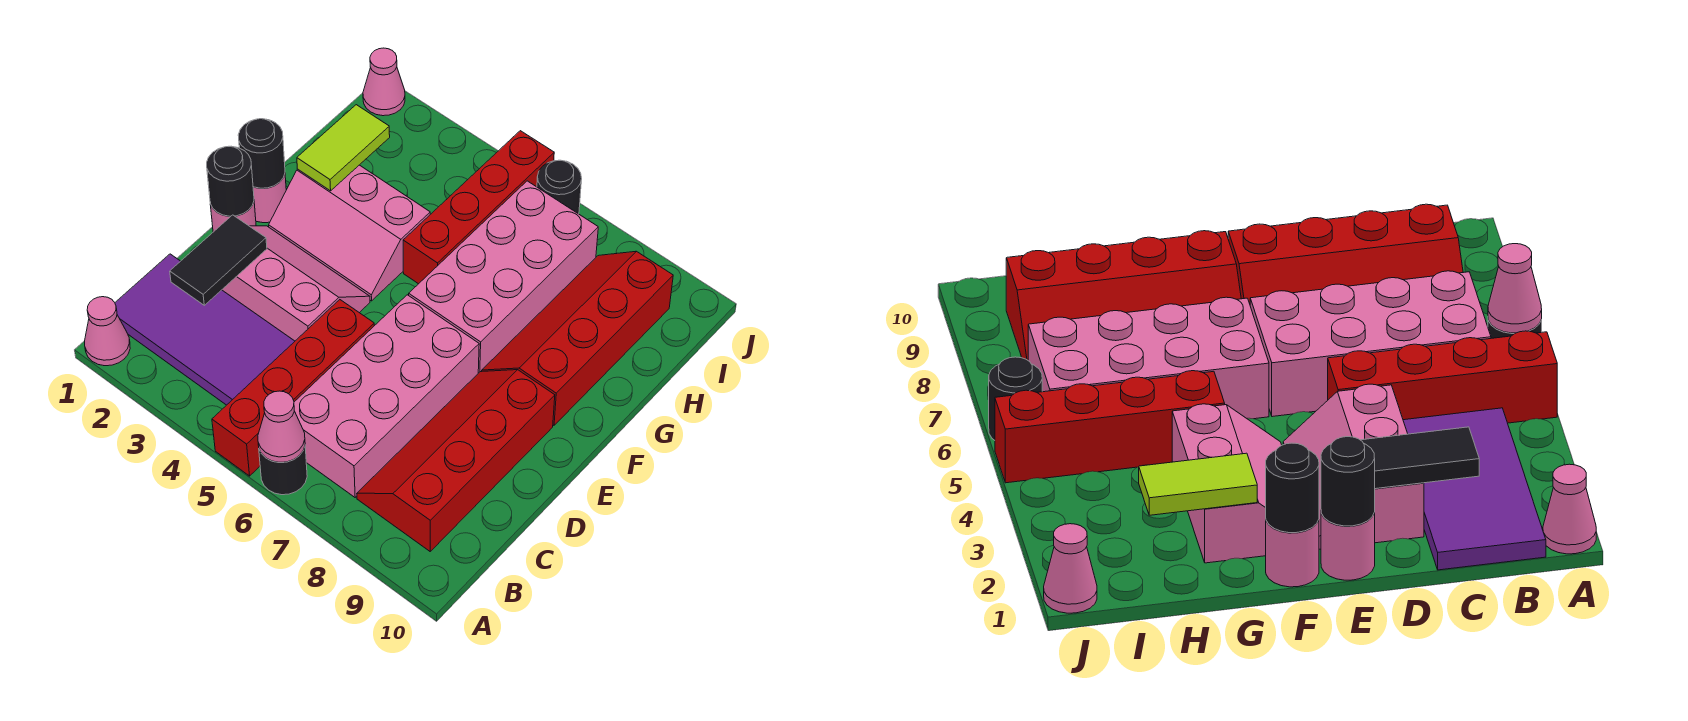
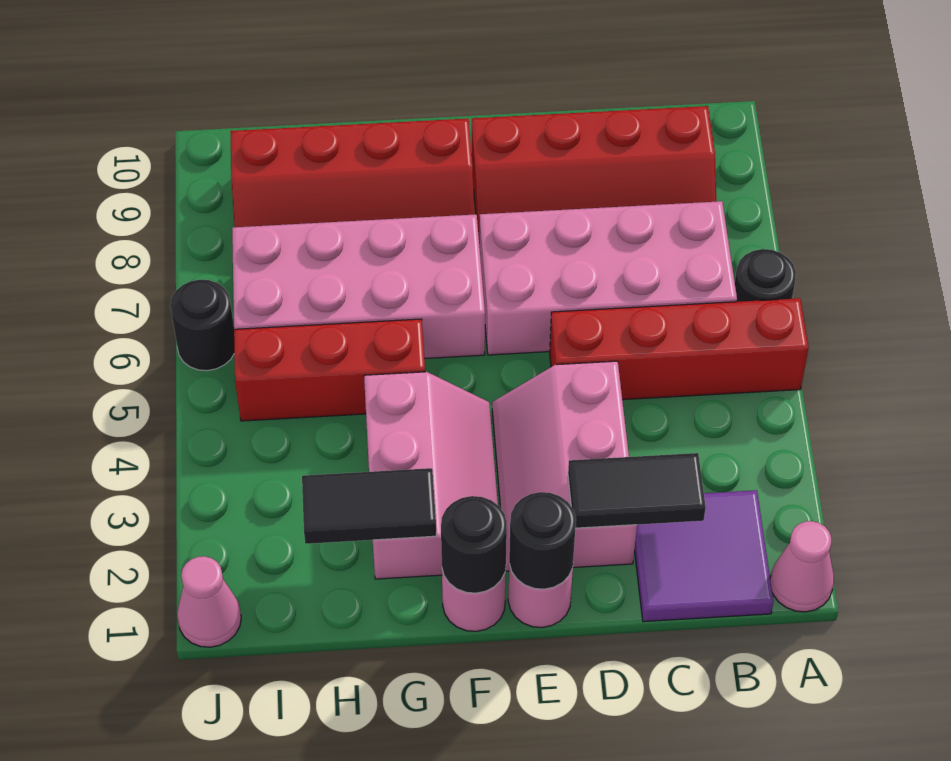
pink 1x1 cone [258,391,305,462] -> none
purple 2x4 tile [115,254,295,405] -> purple 2x2 tile [634,490,774,622]
lime 1x2 tile [297,105,390,191] -> black 1x2 tile [302,468,436,544]
red 1x4 brick [403,131,554,284] -> red 1x3 brick [234,319,425,421]

